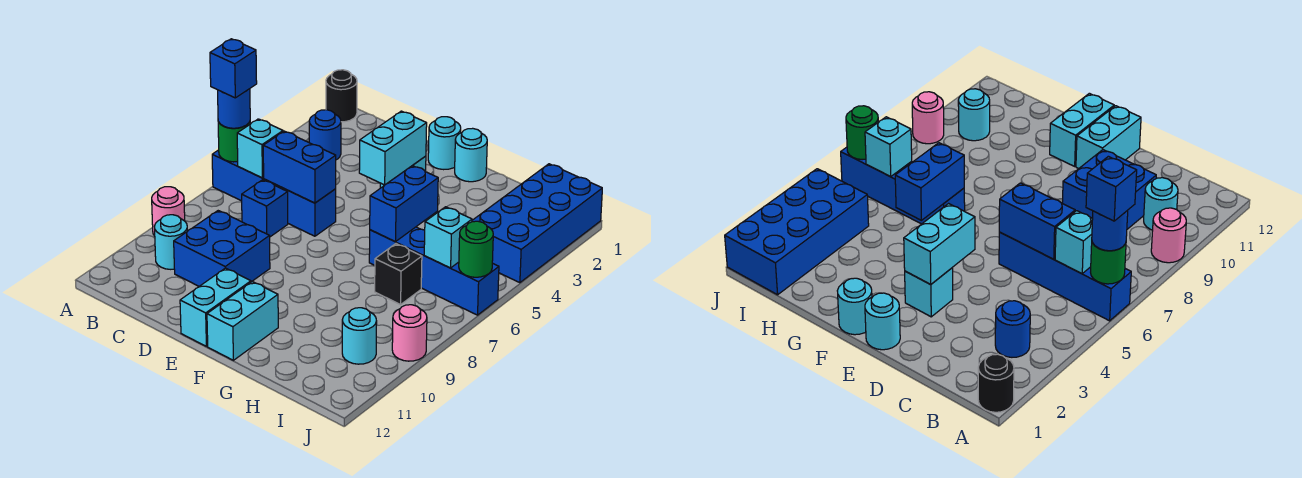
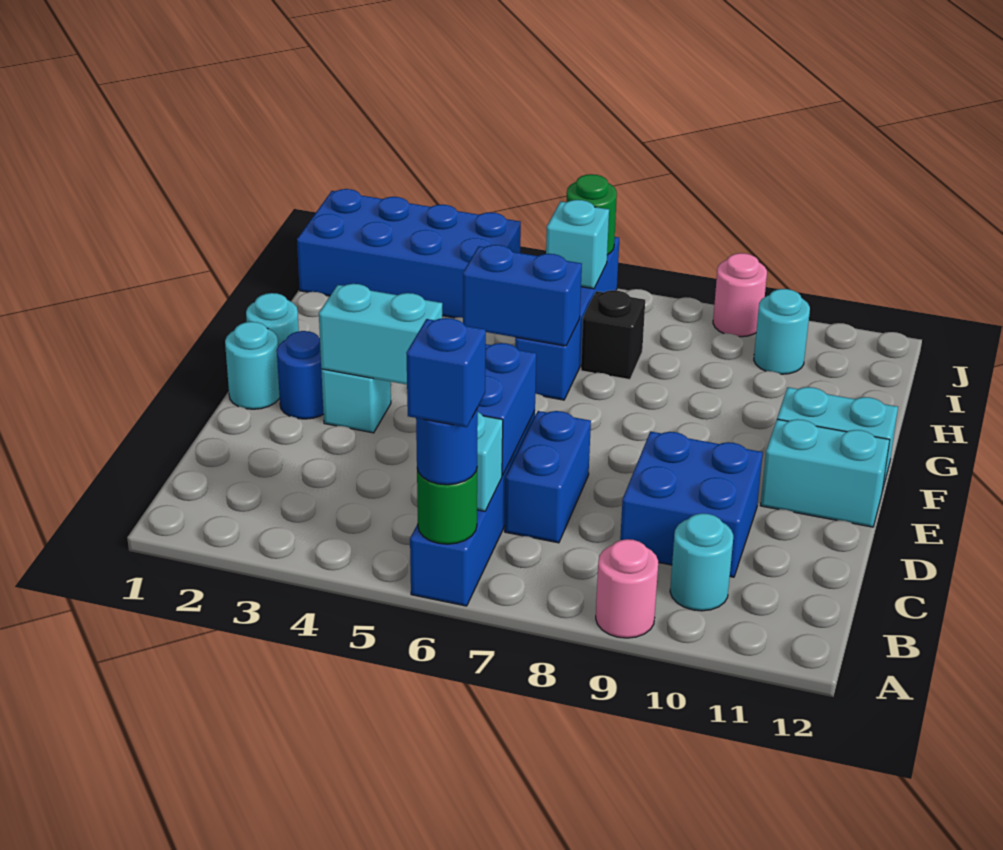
black 1x1 round brick [326,70,357,122] -> none
blue 1x1 round brick [309,110,341,160] -> blue 1x1 round brick moved to [277,331,323,419]
blue 1x1 brick [242,180,288,237] -> blue 1x2 brick [505,411,591,543]

